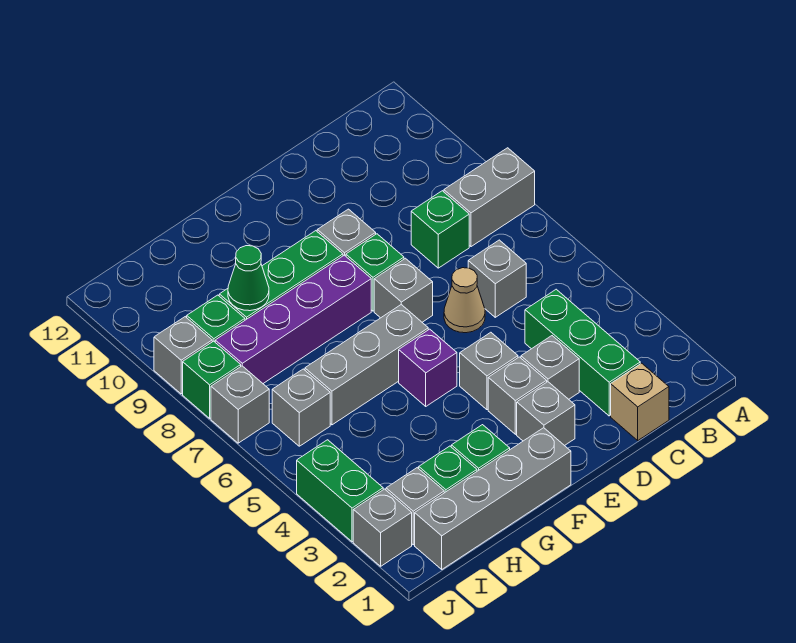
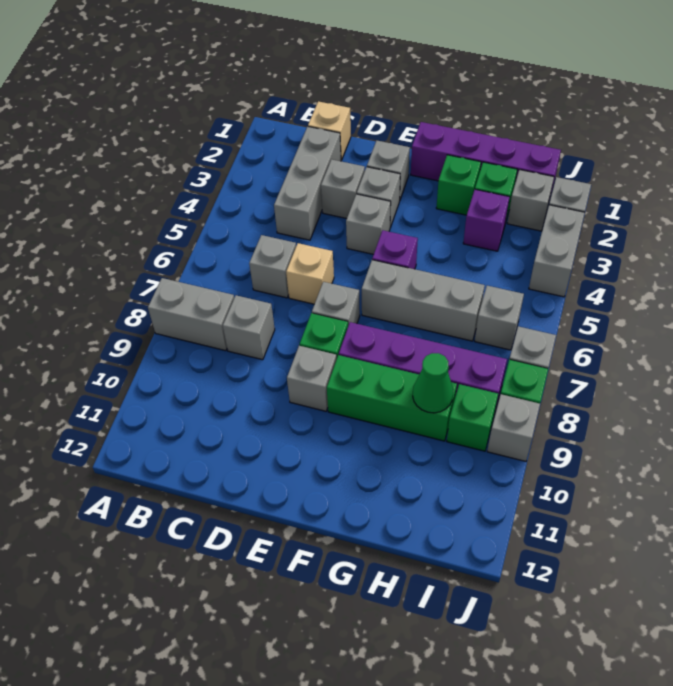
green 1x3 brick [525,289,640,416] -> grey 1x3 brick [274,127,341,240]
green 1x1 brick [411,191,469,268] -> grey 1x1 brick [223,295,275,360]
tan 1x1 cone [444,268,485,333] -> tan 1x1 brick [286,243,334,304]
grey 1x4 brick [415,428,571,569] -> purple 1x4 brick [411,122,561,196]
none -> purple 1x1 brick [463,189,510,251]
green 1x2 brick [297,440,383,542] -> grey 1x2 brick [529,205,585,297]

